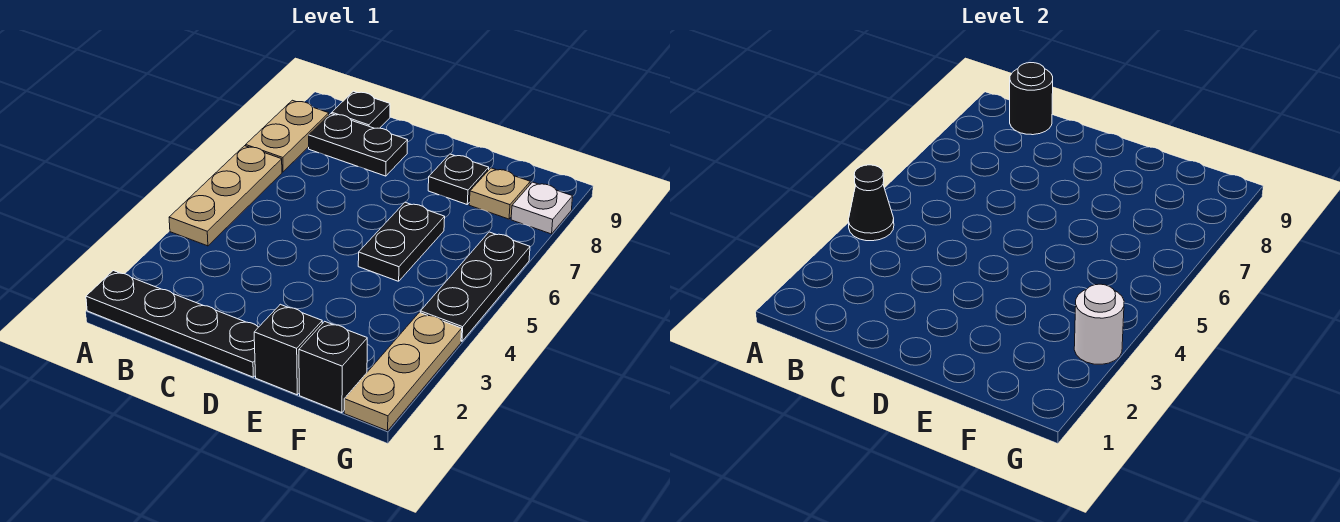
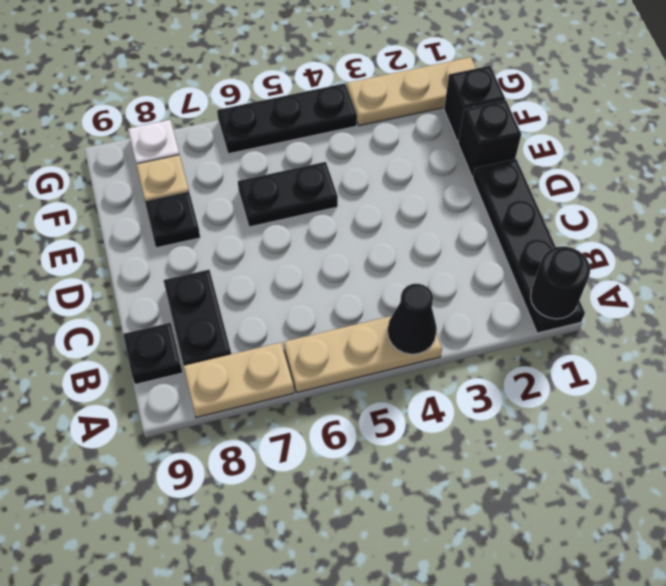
black 1x1 round brick [1010,63,1053,135] -> black 1x1 round brick moved to [531,246,590,319]
white 1x1 round brick [1074,284,1124,364] -> none

